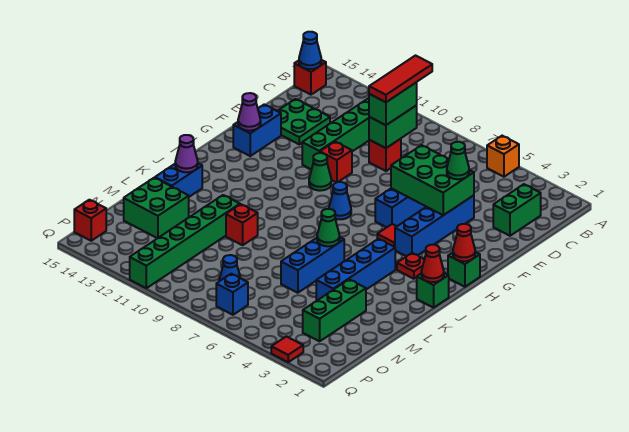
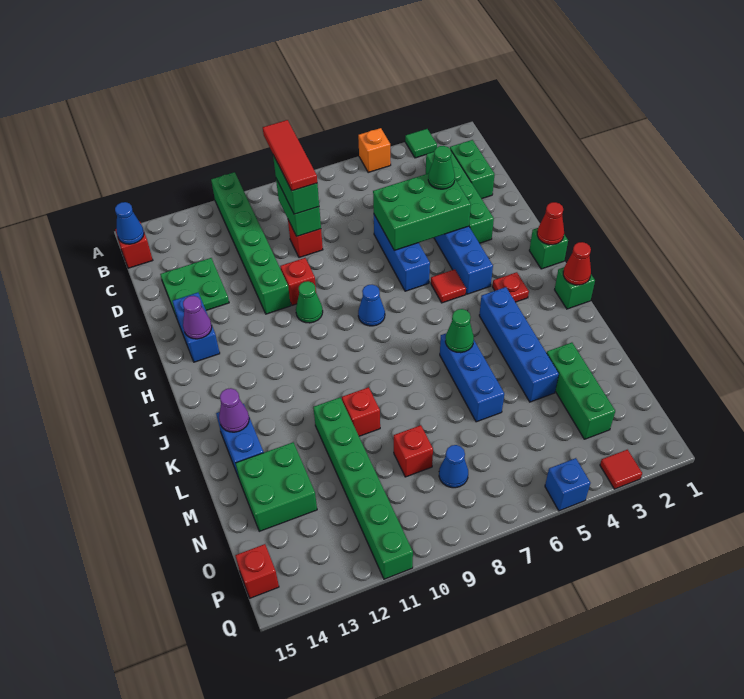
none -> green 1x1 tile [405,129,437,158]
none -> green 1x4 brick [426,147,494,243]
none -> red 1x1 brick [394,425,433,477]
blue 1x1 brick [216,274,248,315] -> blue 1x1 brick moved to [545,458,590,511]

